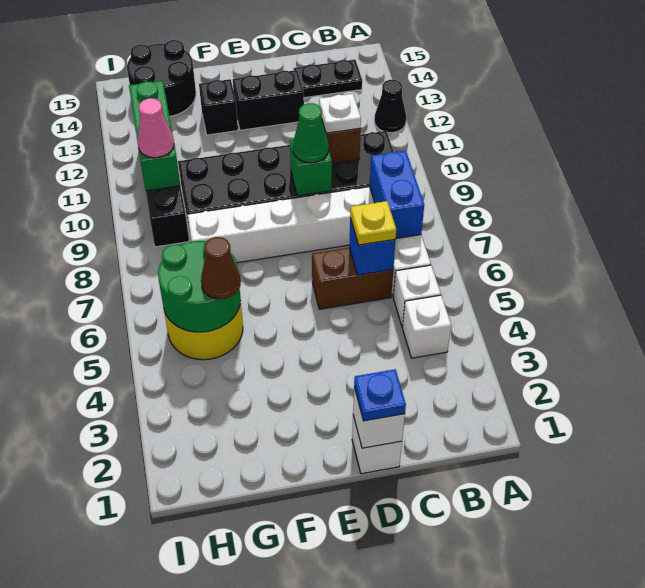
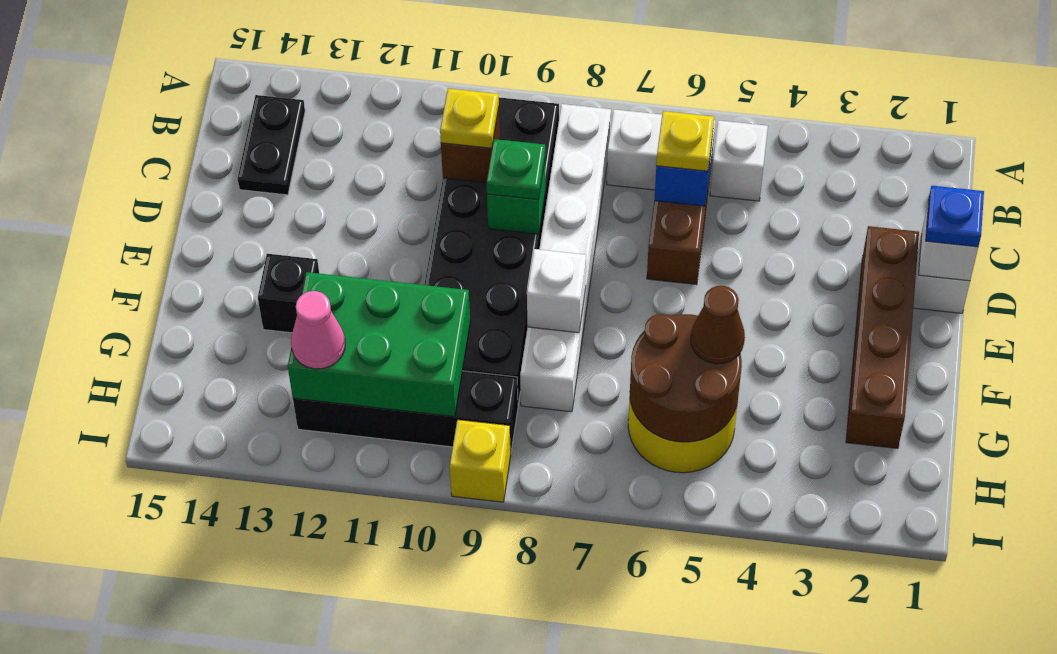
black 1x1 cone [374,80,406,133] -> none
white 1x1 brick [403,295,451,358] -> white 1x1 brick moved to [527,249,586,333]
blue 1x2 brick [370,151,424,238] -> none
white 1x1 plate [319,94,361,133] -> yellow 1x1 plate [440,89,499,148]
none -> brown 1x4 brick [846,226,919,448]
green 1x1 cone [293,103,329,163] -> green 1x1 plate [487,139,545,200]
black 1x2 brick [233,70,304,130] -> none
green 2x2 round brick [158,240,241,332] -> brown 2x2 round brick [630,314,742,442]
black 2x2 round brick [127,40,196,117] -> none
green 1x3 brick [129,81,180,191] -> green 2x3 brick [288,272,470,417]
pink 1x1 cone [137,98,174,158] -> pink 1x1 cone moved to [291,291,345,369]
none -> yellow 1x1 brick [450,420,511,502]

